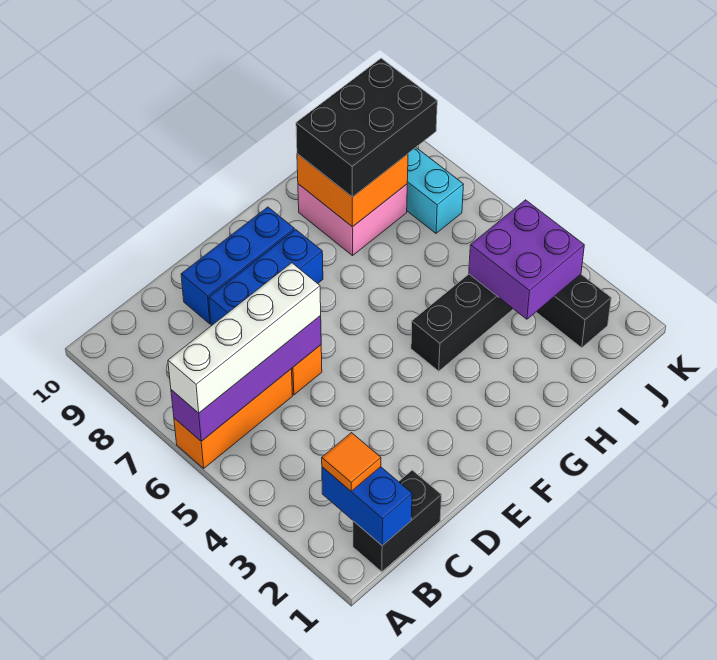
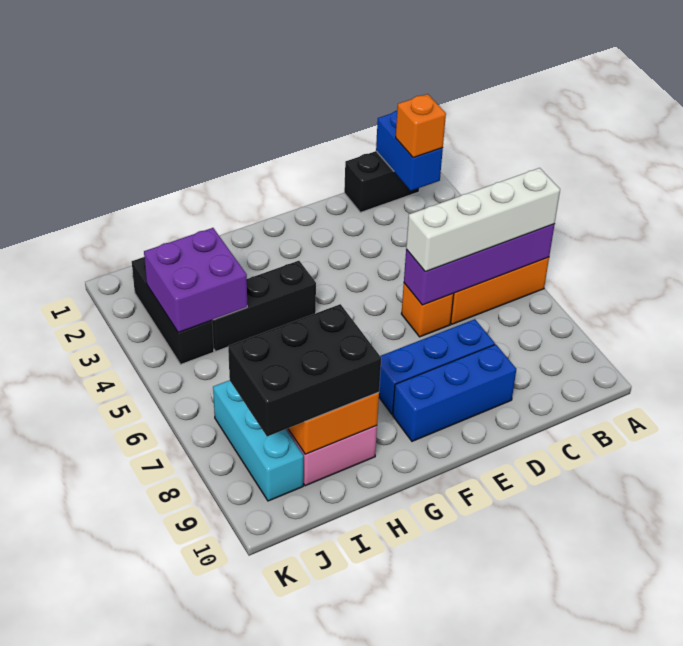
orange 1x1 tile [322,433,381,491] -> orange 1x1 brick [396,94,446,158]

